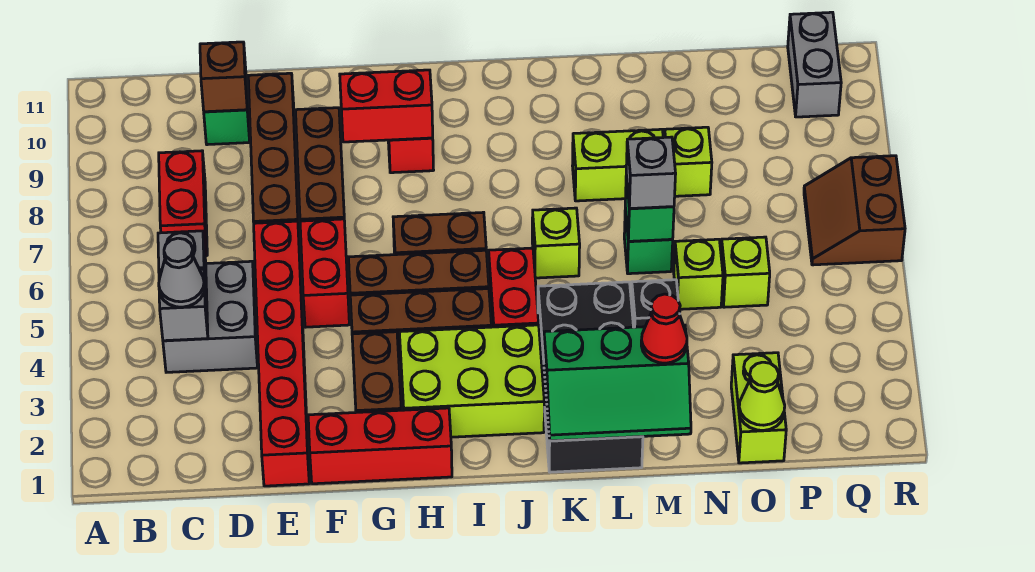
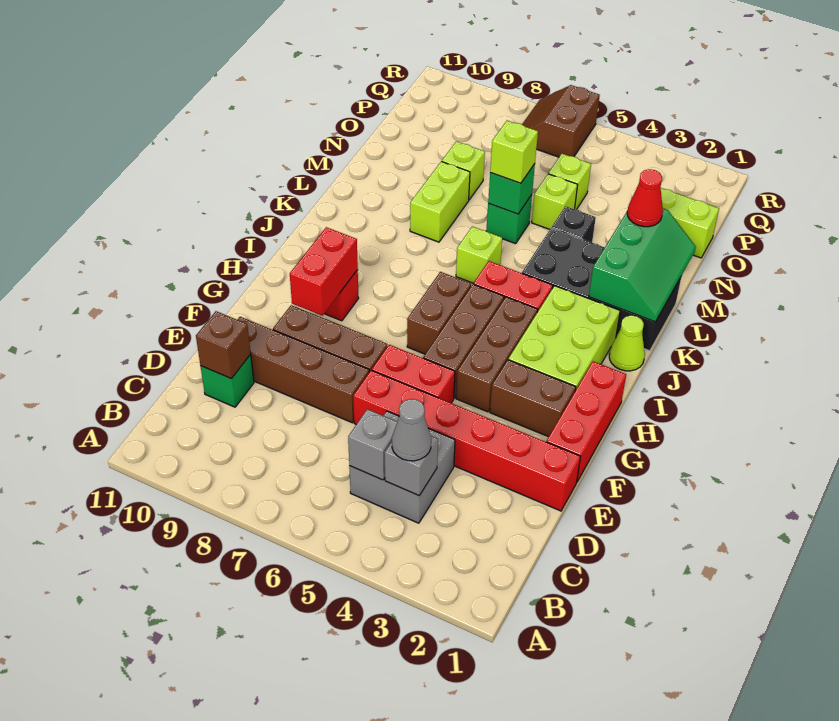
red 1x2 brick [159,151,207,256] -> none
grey 1x1 brick [626,137,676,209] -> lime 1x1 brick [490,120,538,183]
lime 1x1 cone [739,362,785,430] -> lime 1x1 cone moved to [609,315,645,371]
brown 2x2 slope [804,156,905,265] -> brown 2x2 slope turned to [522,85,600,157]
grey 1x2 brick [788,12,841,117] -> none

